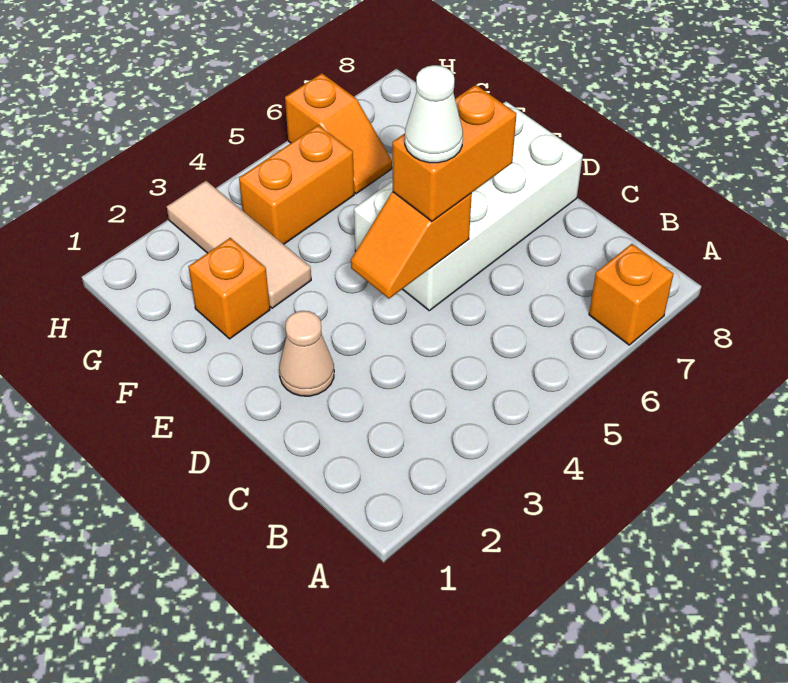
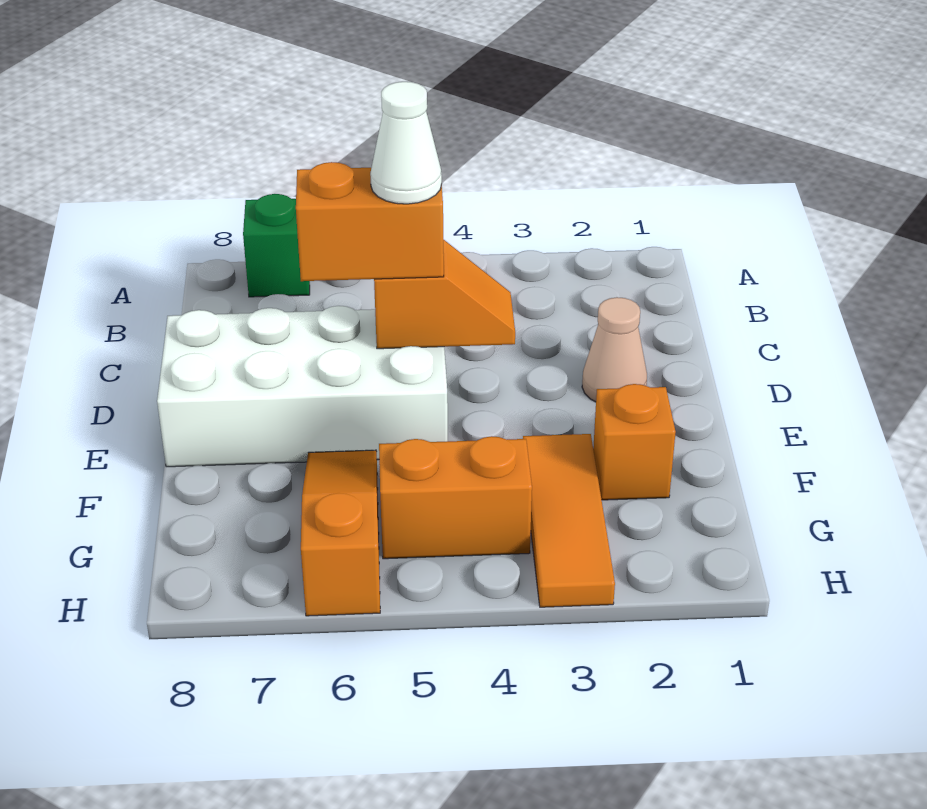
orange 1x1 brick [589,244,674,345] -> green 1x1 brick [243,194,310,297]
tan 1x3 tile [167,181,311,308] -> orange 1x3 tile [523,434,615,607]
orange 1x2 slope [285,73,392,194] -> orange 1x3 slope [301,450,380,616]

